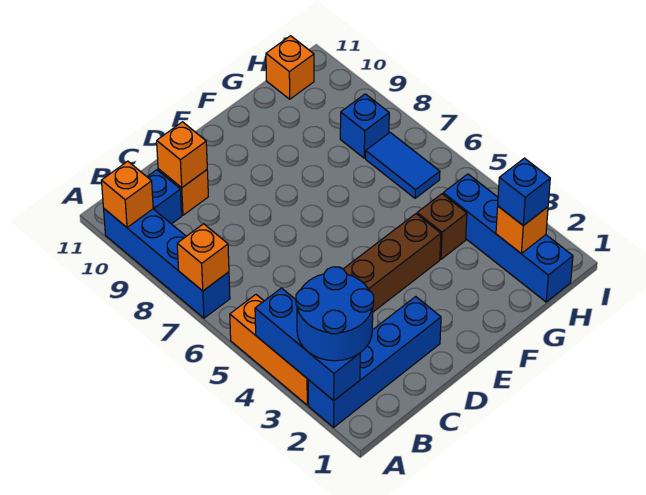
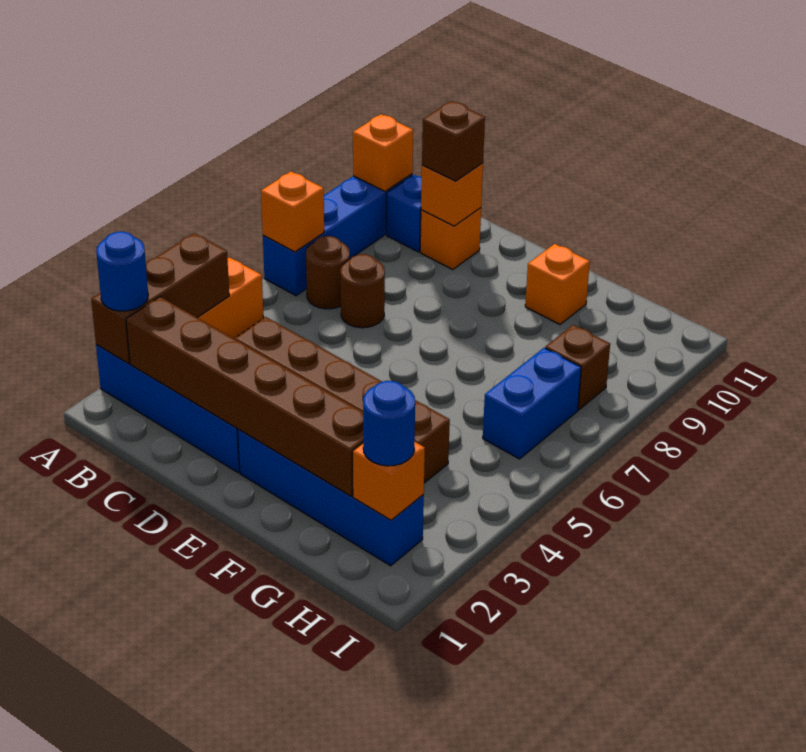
blue 1x3 brick [255,288,360,401] -> brown 1x3 brick [91,233,229,363]
blue 2x2 round brick [296,267,374,361] -> blue 1x1 round brick [96,232,148,311]
none -> brown 1x6 brick [126,297,363,496]
none -> brown 1x1 round brick [306,236,350,309]
none -> brown 1x1 round brick [340,254,385,328]
none -> brown 1x1 brick [422,101,485,181]
blue 1x4 brick [443,174,573,302] -> blue 1x4 brick turned to [238,429,424,566]
blue 1x1 brick [498,158,550,226] -> blue 1x1 round brick [363,381,415,466]
blue 1x2 tile [366,133,440,198] -> blue 1x2 brick [483,348,581,459]
blue 1x1 brick [340,94,389,158] -> brown 1x1 brick [545,325,610,410]
orange 1x1 brick [266,36,314,99] -> orange 1x1 brick moved to [525,244,590,324]

